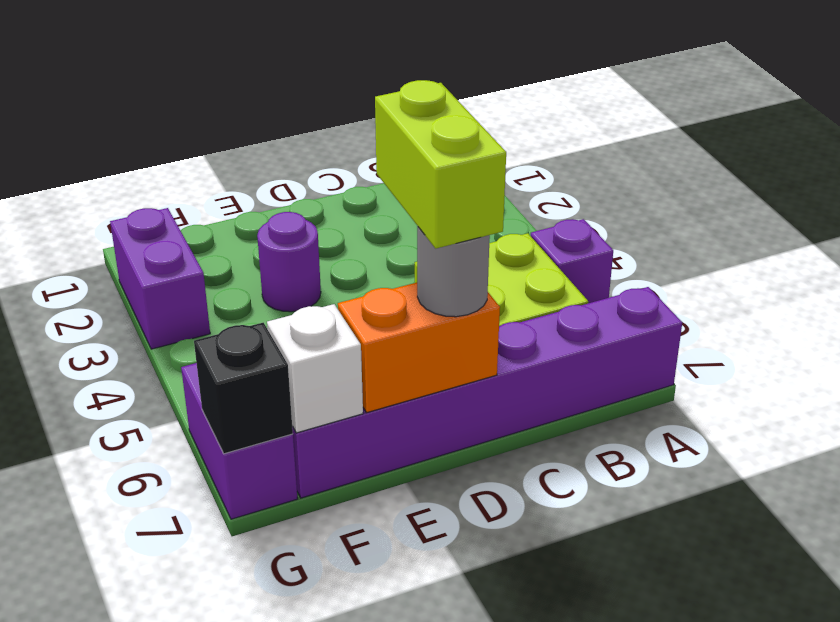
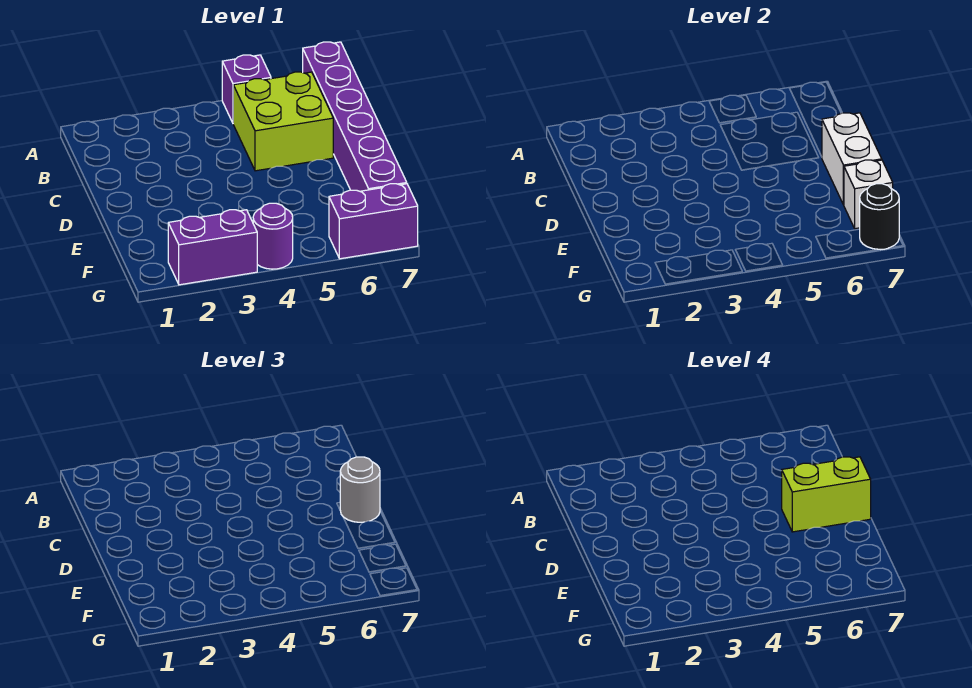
orange 1x2 brick [338,283,500,413] -> white 1x2 brick [822,113,882,205]
purple 1x1 round brick [257,212,321,312] -> purple 1x1 round brick moved to [253,203,293,269]
black 1x1 brick [194,323,293,454] -> black 1x1 round brick [860,184,899,250]

